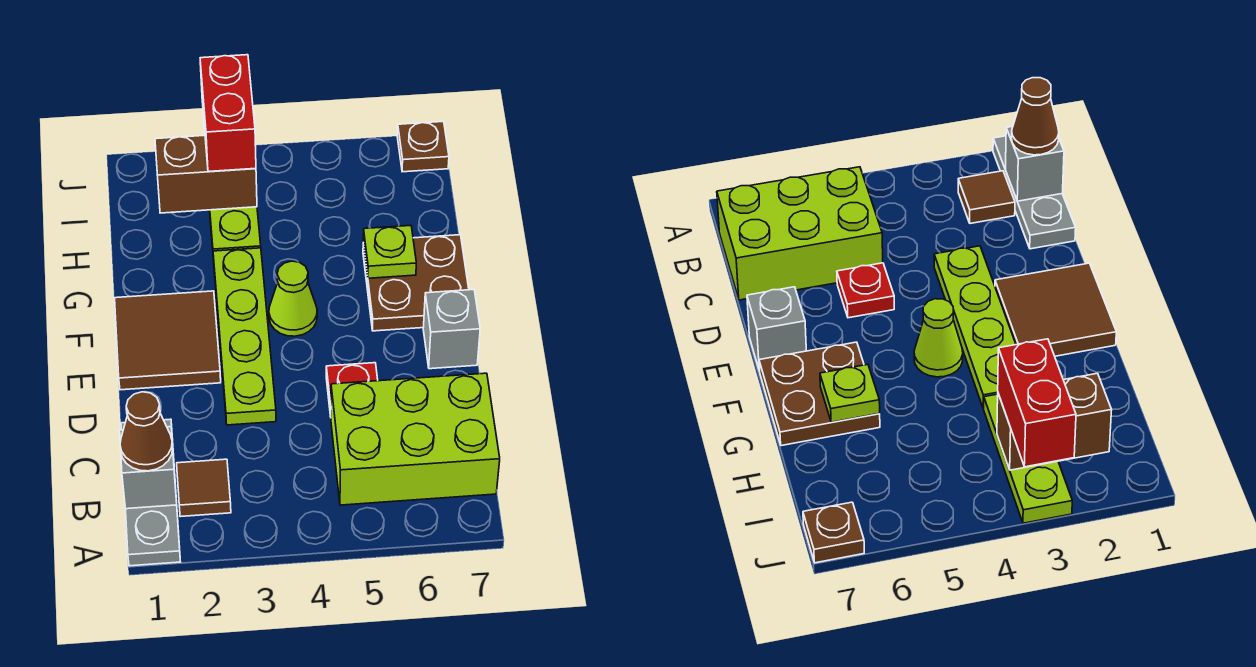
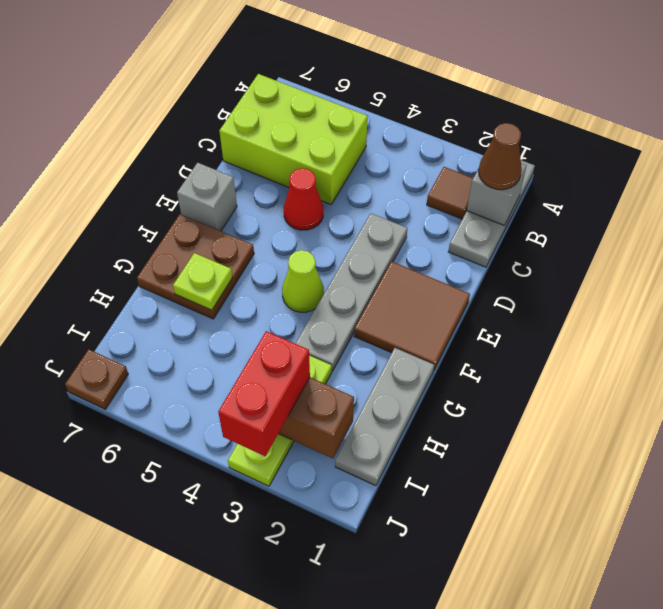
lime 1x4 plate [213,248,276,425] -> grey 1x4 plate [295,213,407,371]
red 1x1 plate [326,363,378,416] -> red 1x1 cone [284,168,323,230]
none -> grey 1x3 plate [335,348,434,486]

